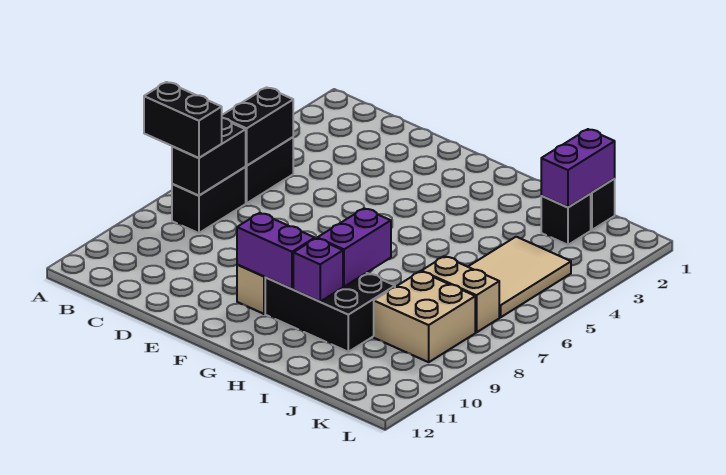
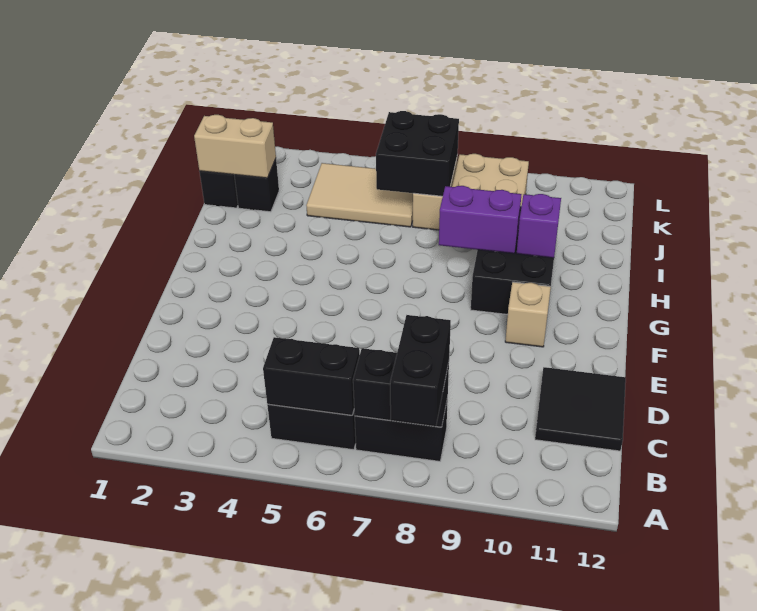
none -> black 2x2 tile [535,367,626,451]
purple 1x2 brick [237,213,315,289] -> none
purple 1x2 brick [541,129,615,207] -> tan 1x2 brick [194,115,276,178]
none -> black 2x2 brick [376,111,459,197]

